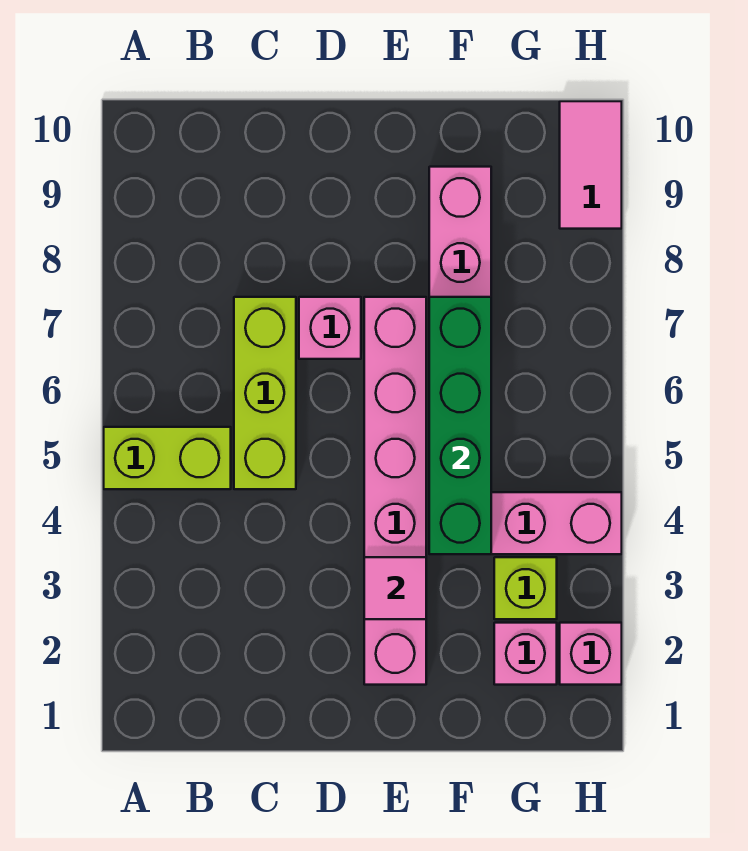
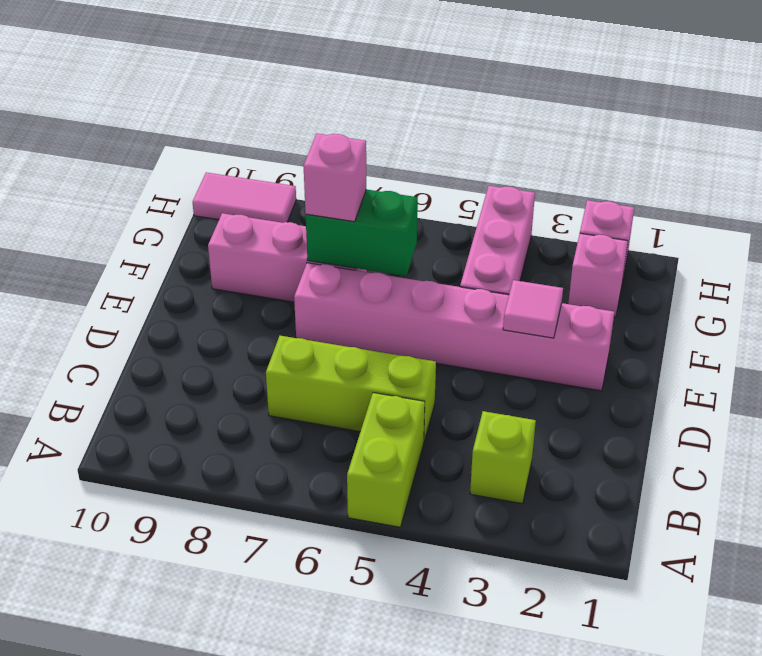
pink 1x1 brick [299,297,361,359] -> pink 1x1 brick moved to [304,134,366,222]
green 1x4 brick [429,297,491,554] -> green 1x2 brick [306,189,418,276]
lime 1x1 brick [494,557,557,619] -> lime 1x1 brick moved to [470,411,536,504]

